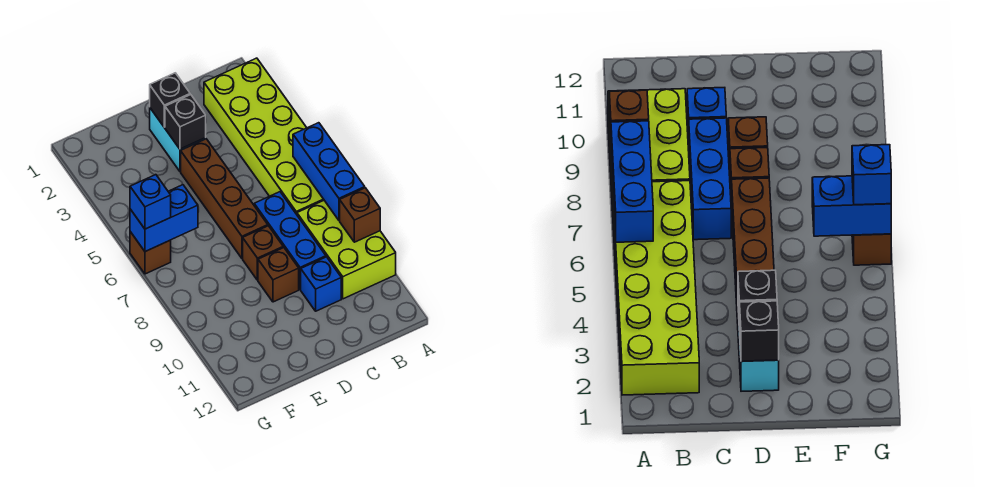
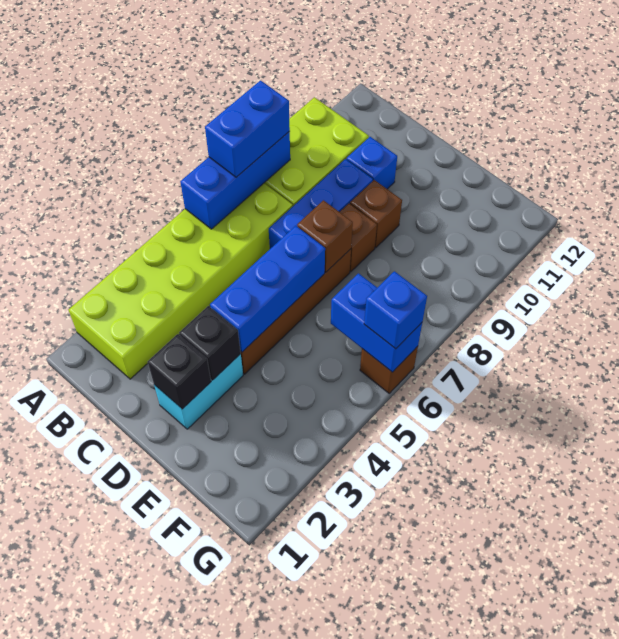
none -> blue 1x2 brick [205,80,290,177]
brown 1x1 brick [340,188,380,242] -> brown 1x1 brick moved to [297,200,353,272]
none -> blue 1x3 brick [210,226,325,352]

